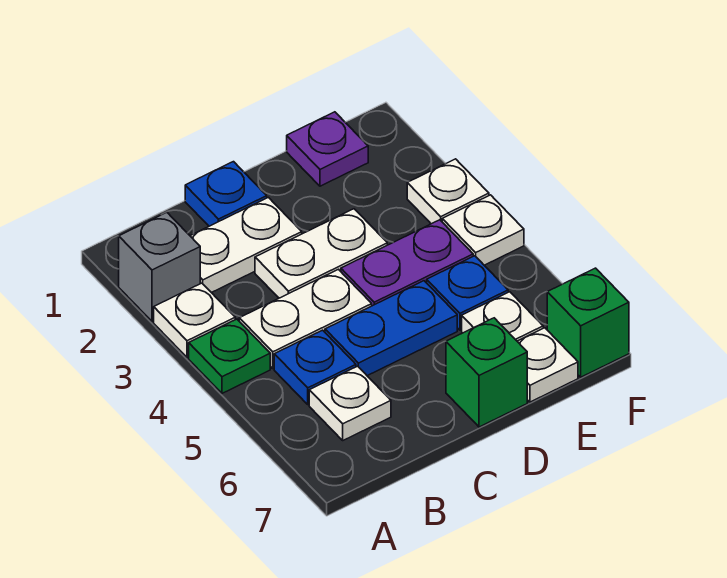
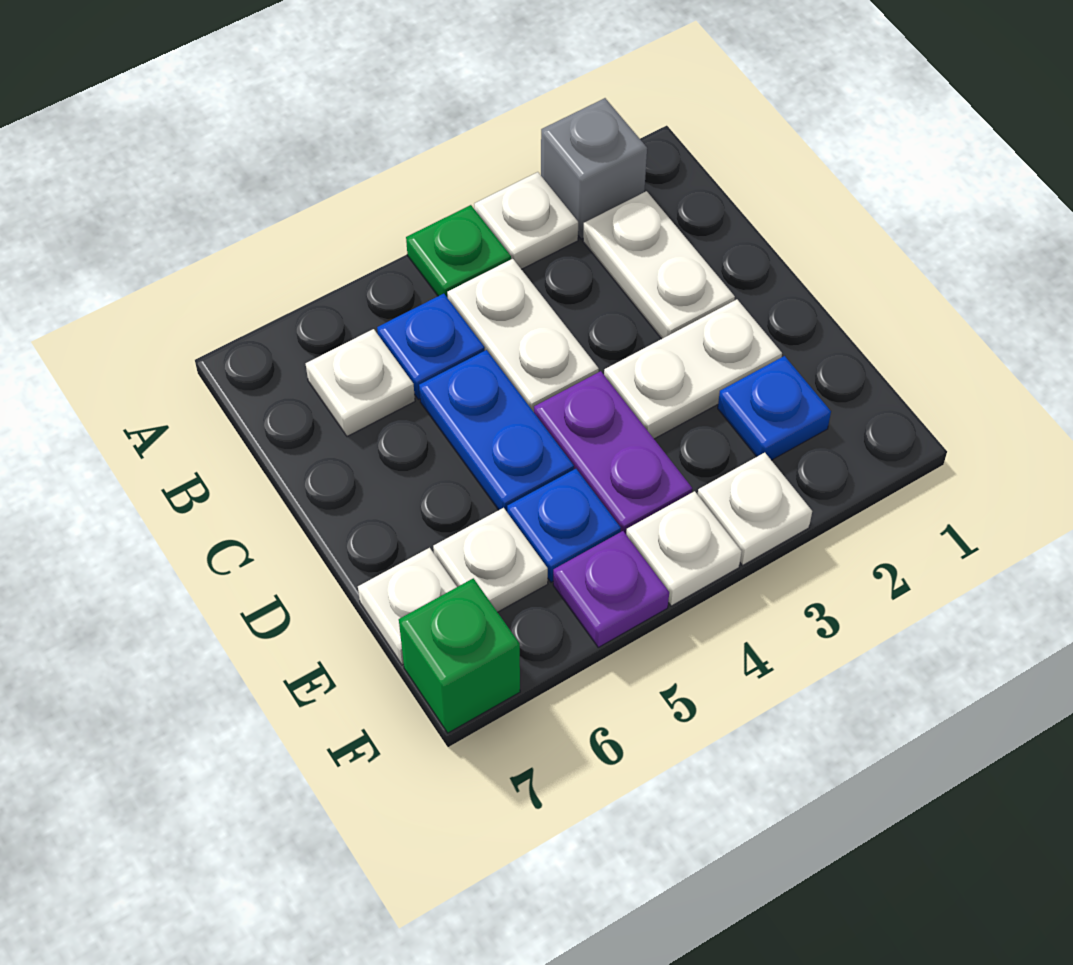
blue 1x1 plate [185,162,267,226] -> blue 1x1 plate moved to [718,356,831,460]
white 1x2 plate [255,209,387,298] -> white 1x2 plate turned to [604,299,782,439]
green 1x1 brick [446,318,527,427] -> none
purple 1x1 plate [287,112,368,186] -> purple 1x1 plate moved to [553,531,669,647]

